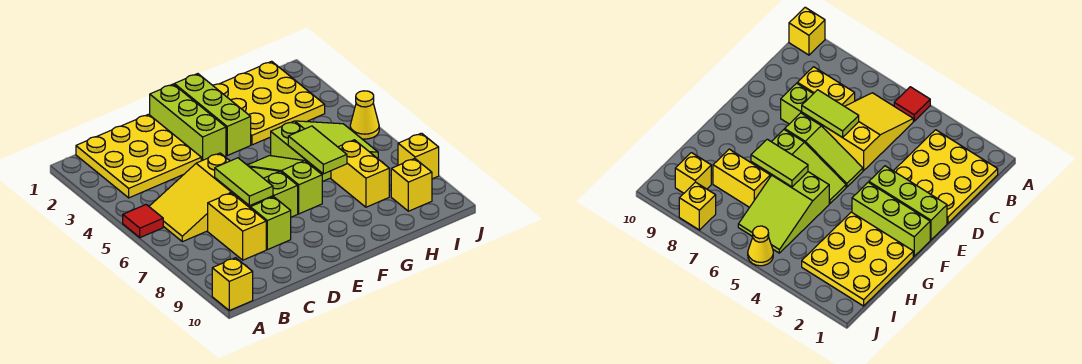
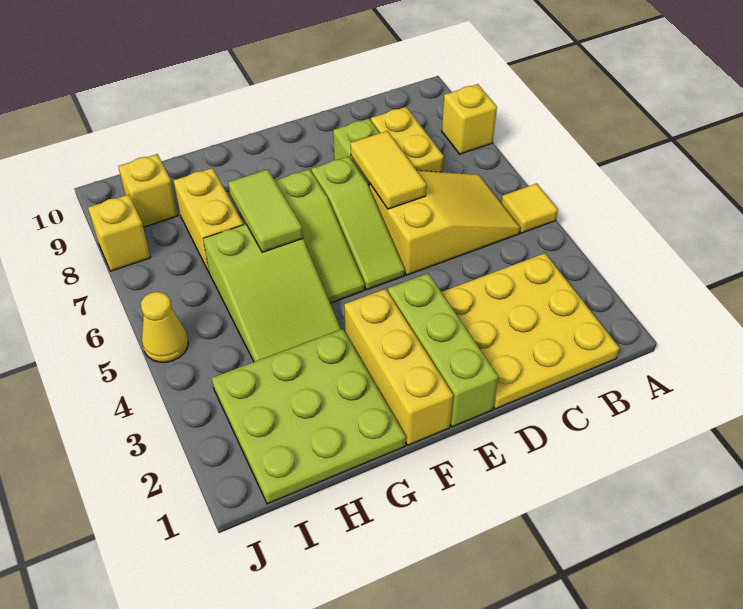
red 1x1 tile [123,205,163,238] -> yellow 1x1 tile [501,183,558,233]
yellow 1x1 brick [212,258,253,310] -> yellow 1x1 brick moved to [442,84,497,154]
lime 1x2 tile [215,158,273,206] -> yellow 1x2 tile [351,131,426,209]
lime 1x3 brick [174,74,251,155] -> yellow 1x3 brick [344,289,453,445]
yellow 3x3 plate [213,61,325,145] -> lime 3x3 plate [212,329,406,504]
lime 2x3 slope [271,121,378,182] -> lime 2x3 slope turned to [203,224,341,362]

